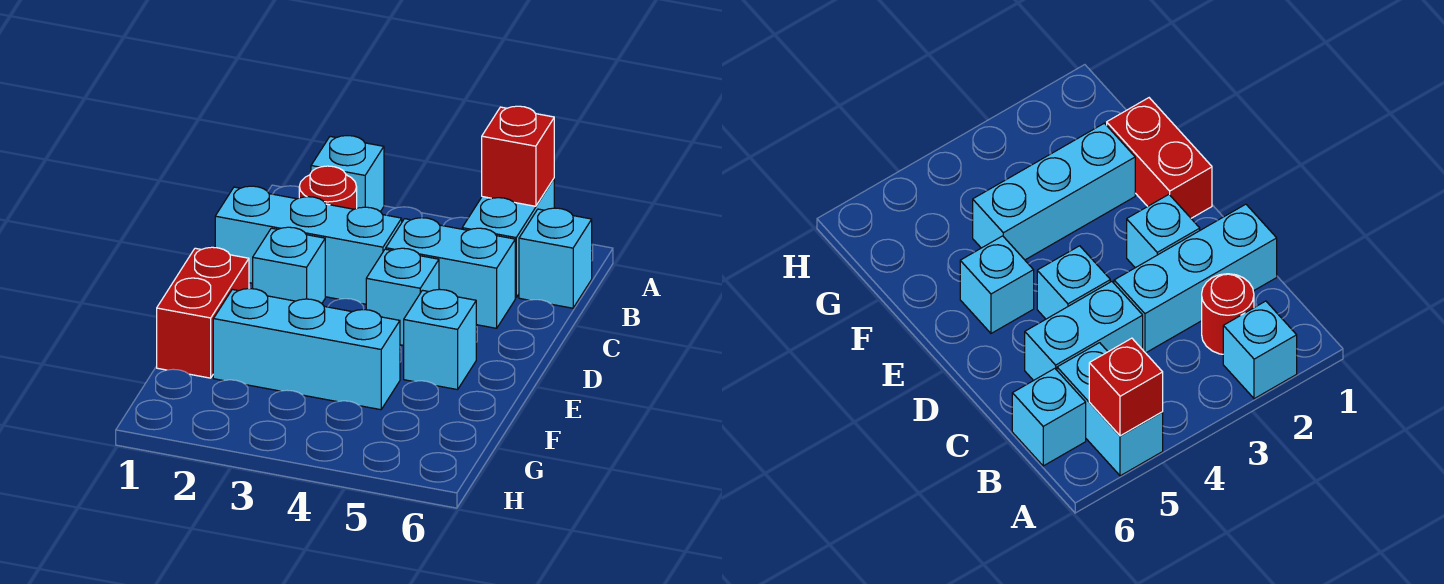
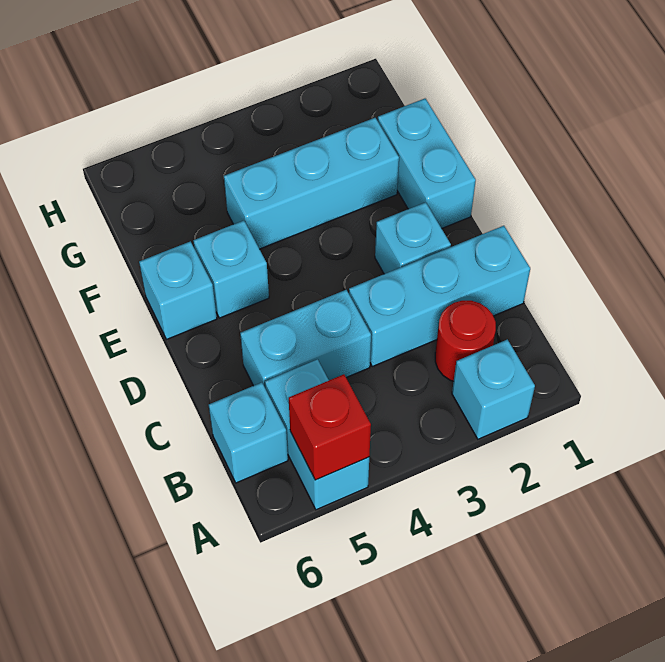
cyan 1x1 brick [366,248,439,345] -> cyan 1x1 brick moved to [139,241,217,339]
red 1x2 brick [157,247,249,378] -> cyan 1x2 brick [378,99,476,228]

